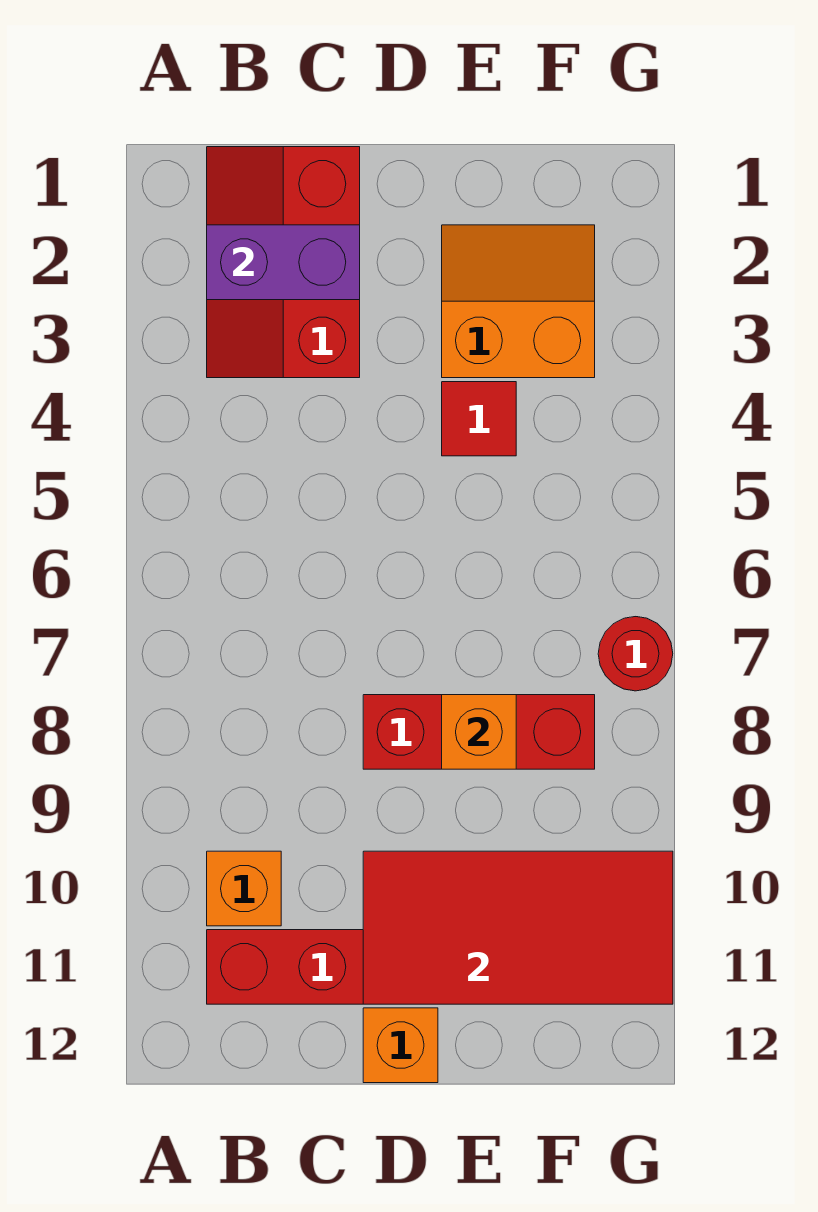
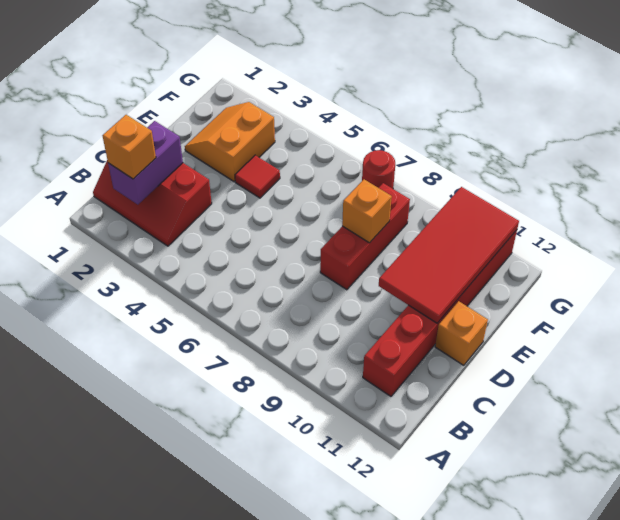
orange 1x1 brick [207,851,281,926] -> orange 1x1 brick moved to [103,115,156,179]

